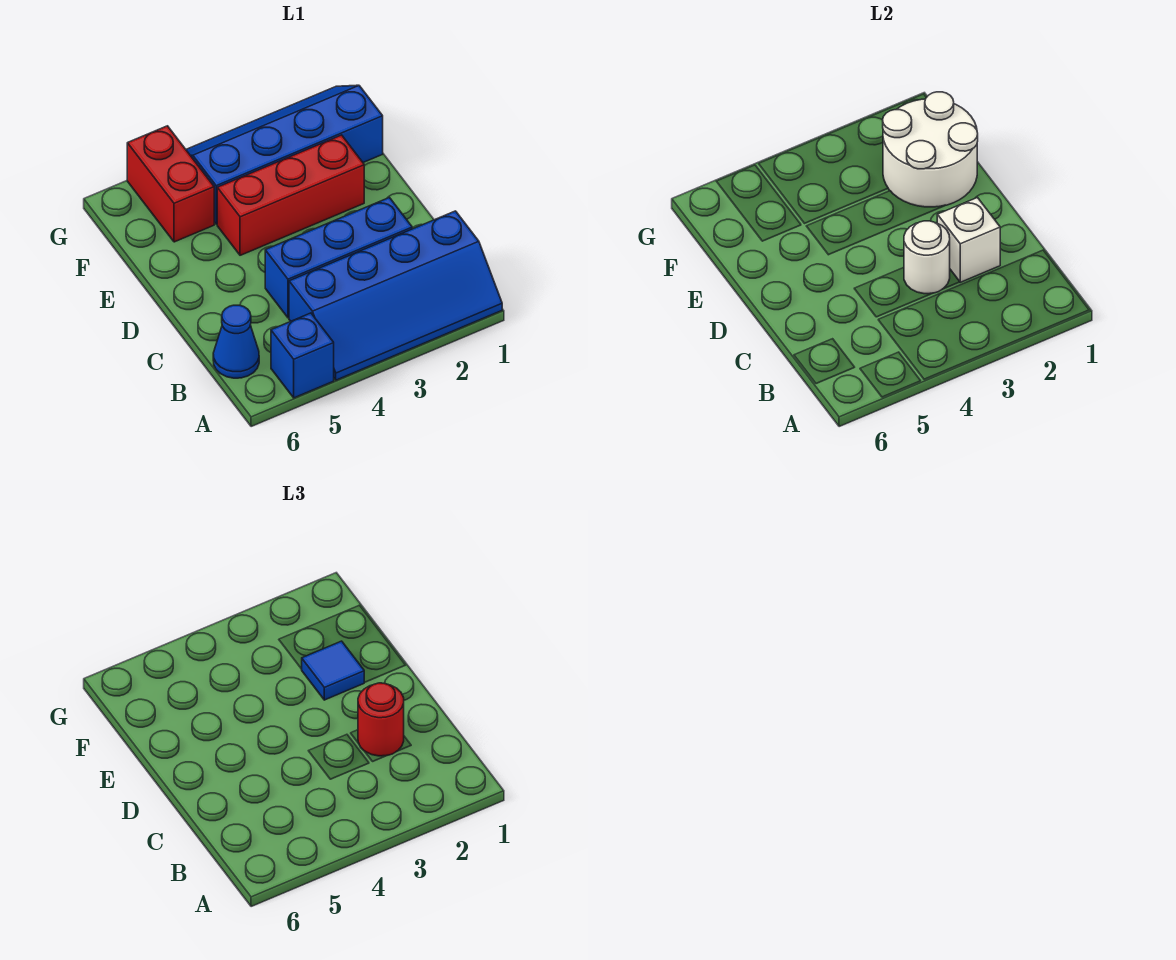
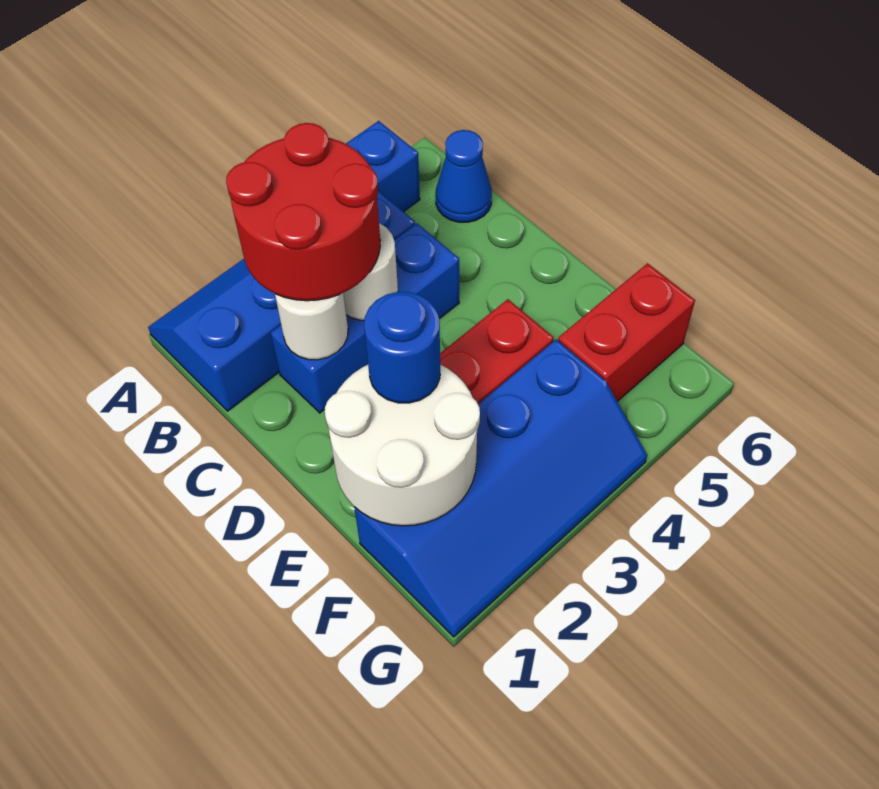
white 1x1 brick [937,198,1000,282] -> white 1x1 round brick [275,293,348,360]
red 1x1 round brick [358,683,404,756] -> red 2x2 round brick [226,123,380,301]
blue 1x1 tile [302,641,365,700] -> blue 1x1 round brick [364,292,440,403]
red 1x2 brick [127,126,214,242] -> red 1x2 brick turned to [558,263,695,402]

